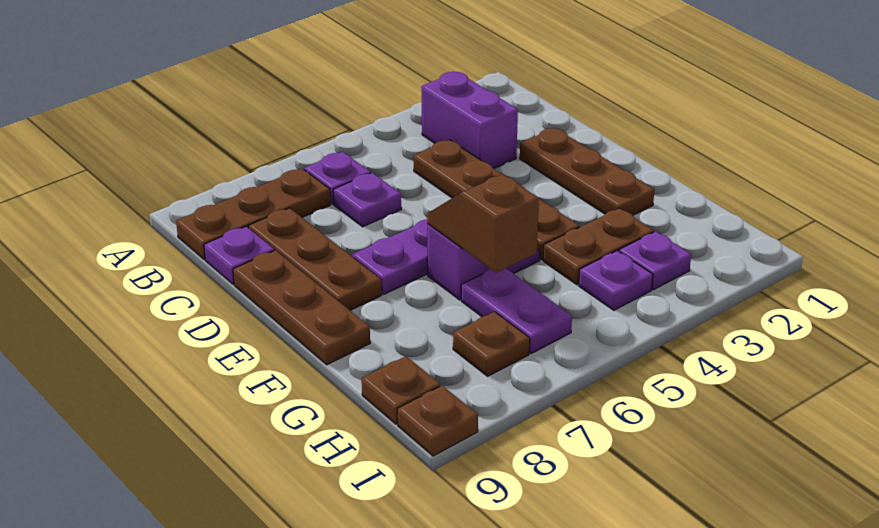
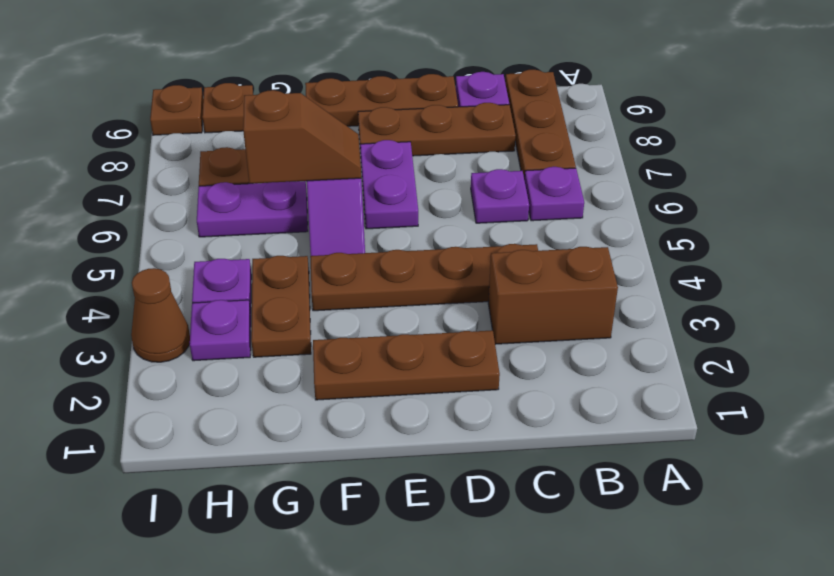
purple 1x2 brick [422,72,518,169] -> brown 1x2 brick [488,247,618,344]
none -> brown 1x1 cone [131,268,190,362]

